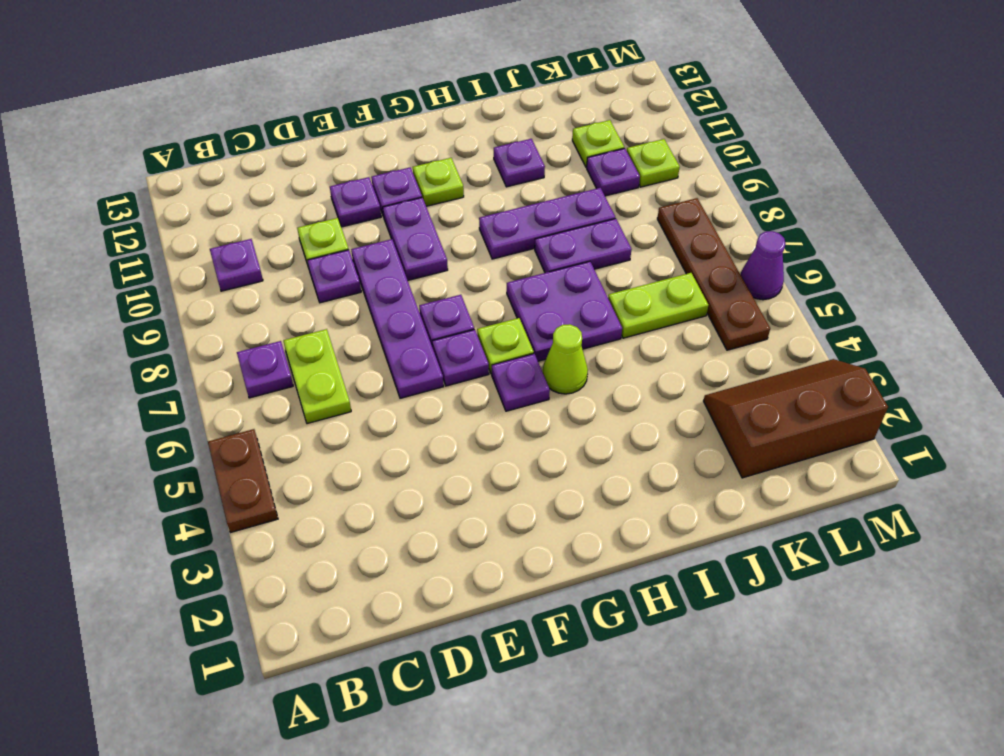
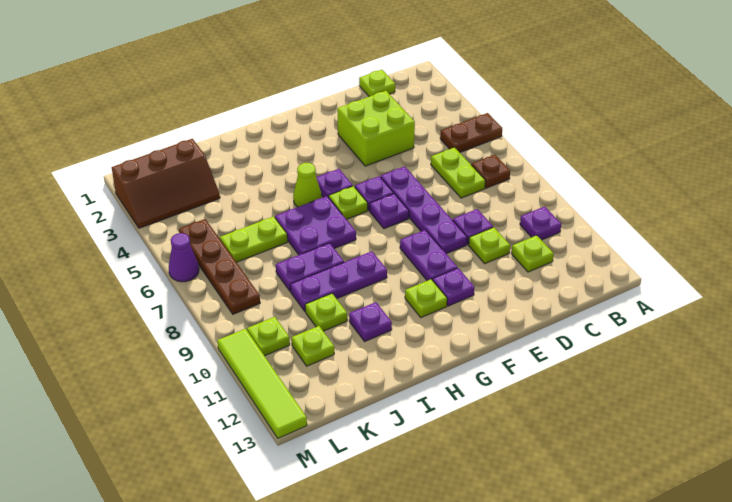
brown 1x2 plate [208,429,278,532] -> brown 1x2 plate turned to [440,113,502,152]
purple 1x1 plate [237,341,293,398] -> brown 1x1 plate [471,155,510,188]
none -> lime 1x1 plate [359,70,395,97]
none -> lime 1x1 plate [511,235,554,272]
none -> lime 2x2 brick [337,91,415,166]
purple 1x1 plate [330,177,381,227] -> none
none -> lime 1x1 plate [305,293,347,331]
purple 1x1 plate [587,148,640,196] -> none
none -> lime 1x4 tile [217,329,307,438]

